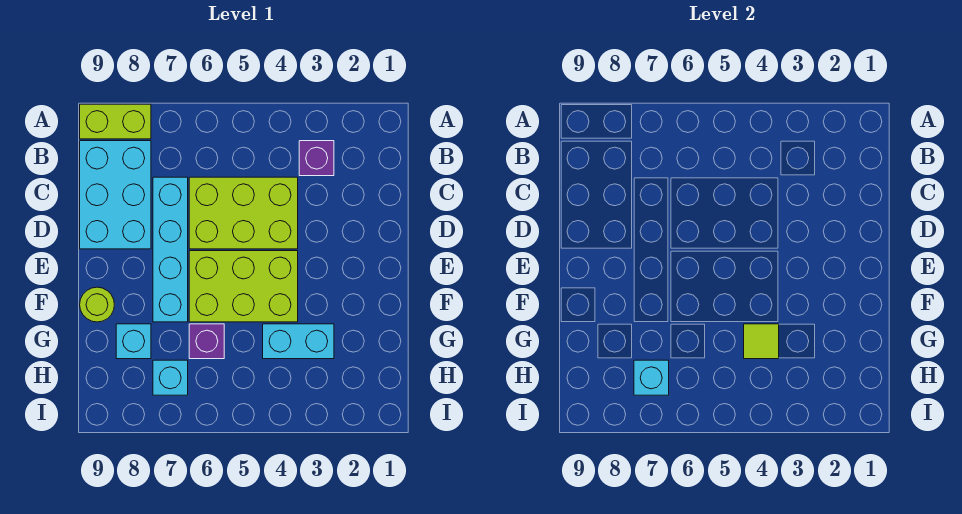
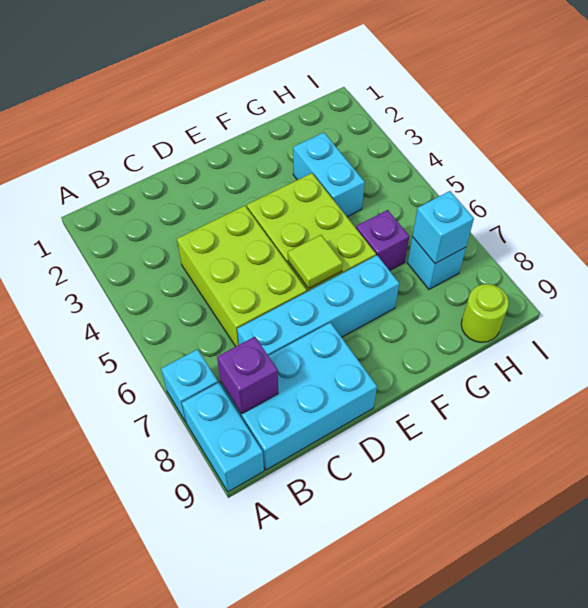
lime 1x2 brick [80,104,151,139] -> cyan 1x2 brick [182,383,264,492]
purple 1x1 brick [299,141,334,176] -> purple 1x1 brick moved to [217,337,278,414]
lime 1x1 round brick [80,287,114,322] -> lime 1x1 round brick moved to [461,284,509,342]
lime 1x1 tile [744,324,779,359] -> lime 1x1 tile moved to [288,235,342,289]
cyan 1x1 brick [116,324,151,359] -> cyan 1x1 brick moved to [161,349,218,422]

